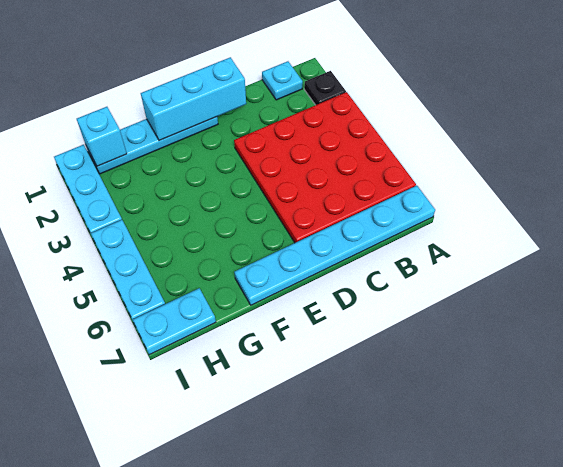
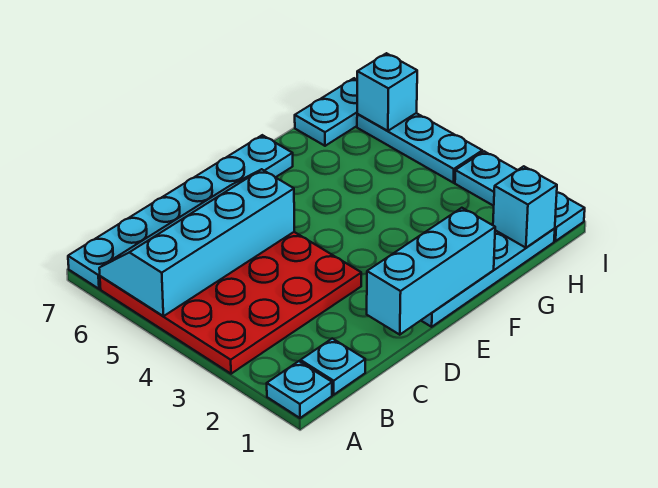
none -> cyan 1x1 plate [267,361,332,418]
black 1x1 plate [304,71,346,105] -> none
none -> cyan 2x4 slope [99,169,294,316]
none -> cyan 1x1 brick [357,53,417,131]

